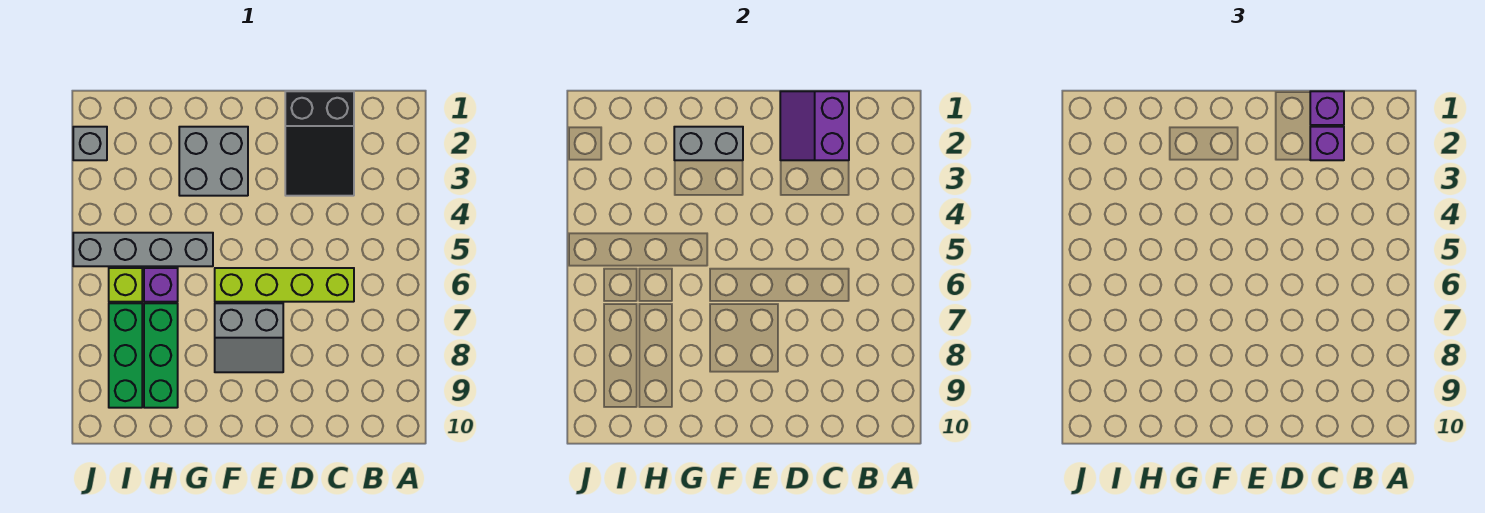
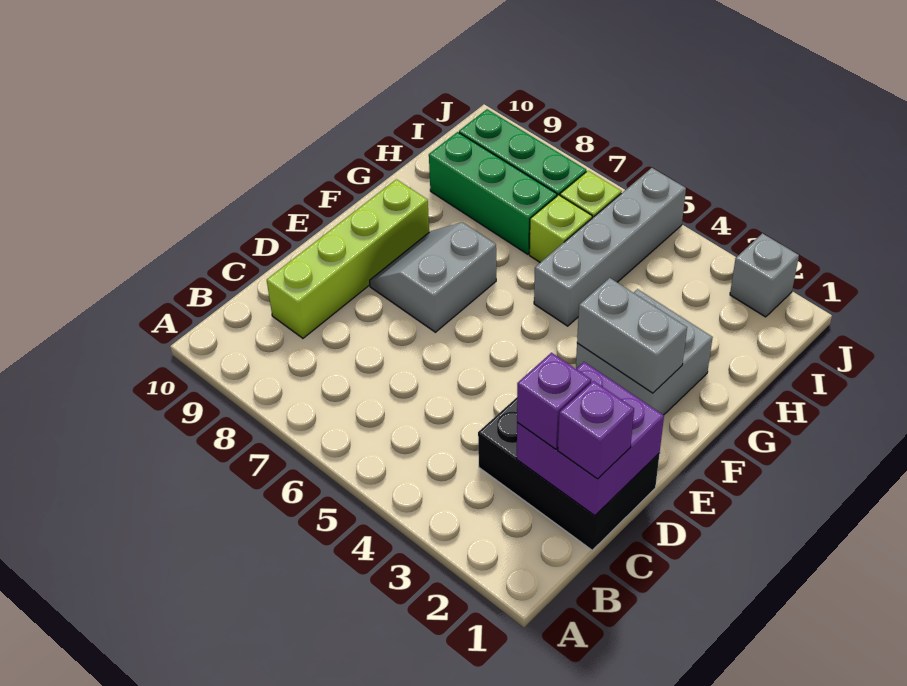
black 2x3 slope [285,91,354,196] -> black 2x3 brick [478,398,660,550]
purple 2x2 slope [780,91,849,160] -> purple 2x2 brick [517,362,664,516]
lime 1x4 brick [215,268,354,302] -> lime 1x4 brick moved to [267,179,429,338]
grey 1x2 brick [674,127,743,160] -> grey 1x2 brick turned to [577,278,687,393]
purple 1x1 brick [144,268,178,302] -> lime 1x1 brick [529,195,592,262]

